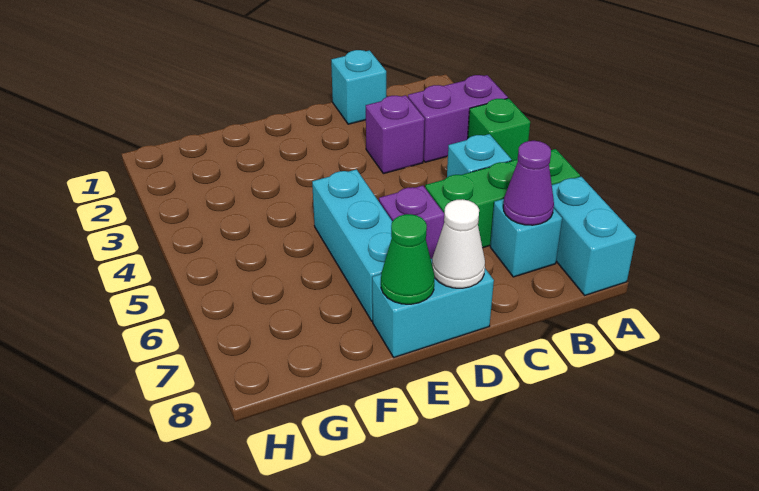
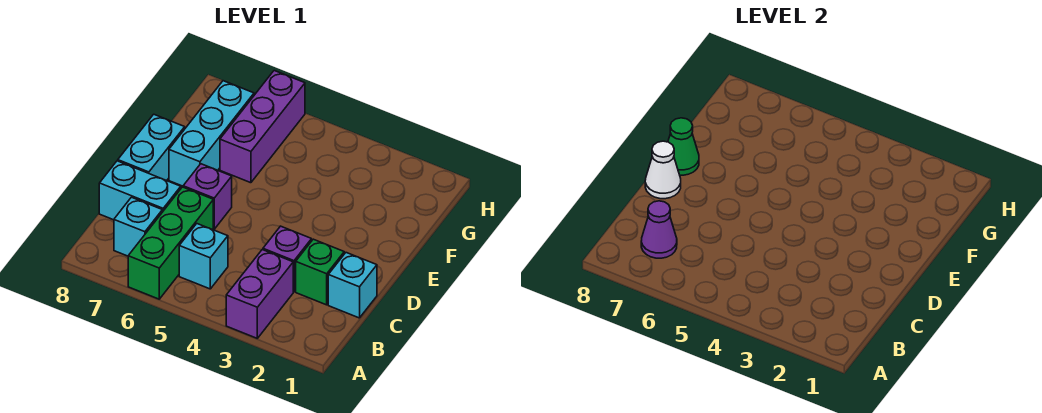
green 1x1 brick [468,98,530,161] -> green 1x1 brick moved to [296,239,344,305]
cyan 1x2 brick [552,177,636,295] -> cyan 1x2 brick moved to [99,161,181,220]
cyan 1x3 brick [312,169,393,321] -> cyan 1x3 brick turned to [169,81,254,186]
none -> purple 1x3 brick [220,71,305,183]

